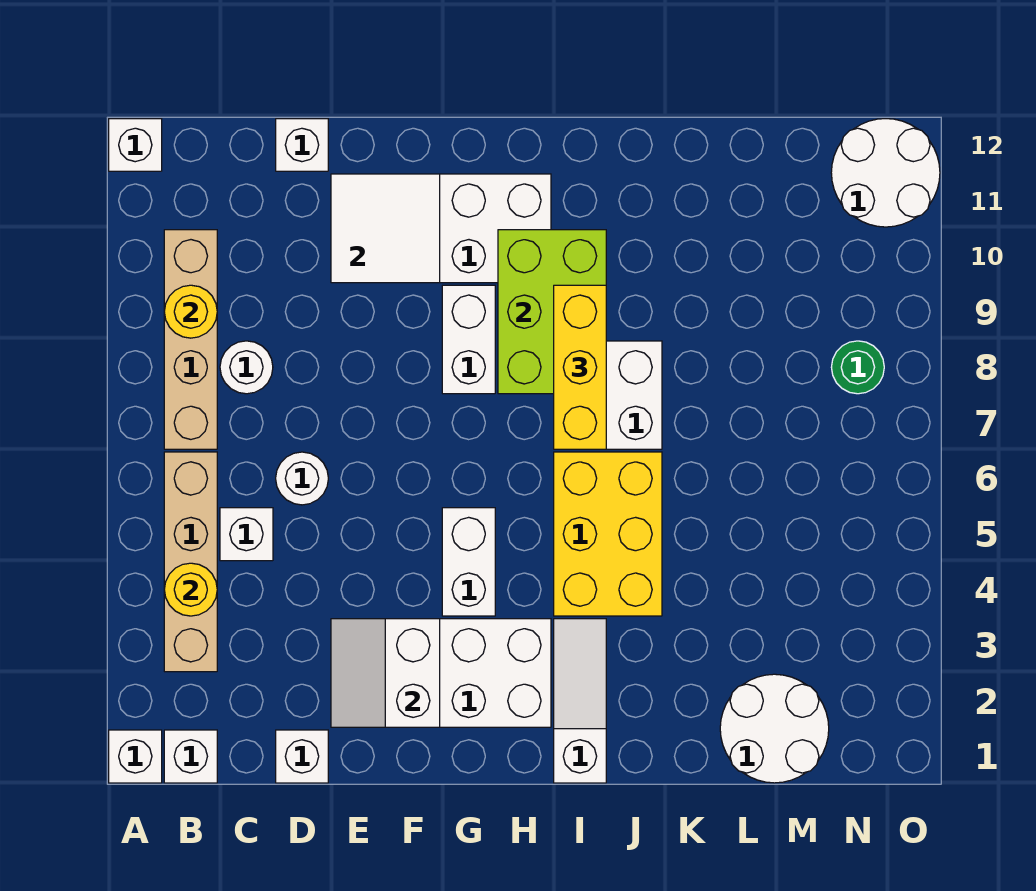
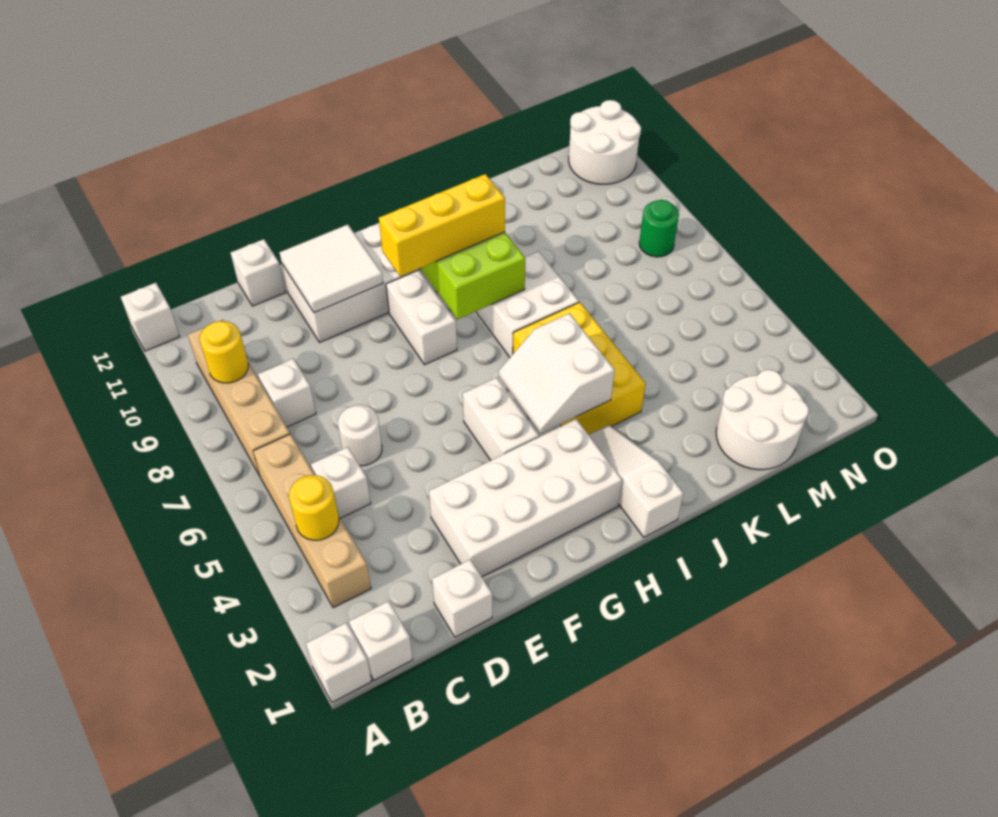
white 1x1 round brick [220,341,273,394] -> white 1x1 brick [258,359,316,427]
white 2x2 slope [331,619,440,727] -> white 2x2 slope moved to [499,313,615,434]
yellow 1x3 brick [554,285,606,449] -> yellow 1x3 brick turned to [379,174,505,276]

